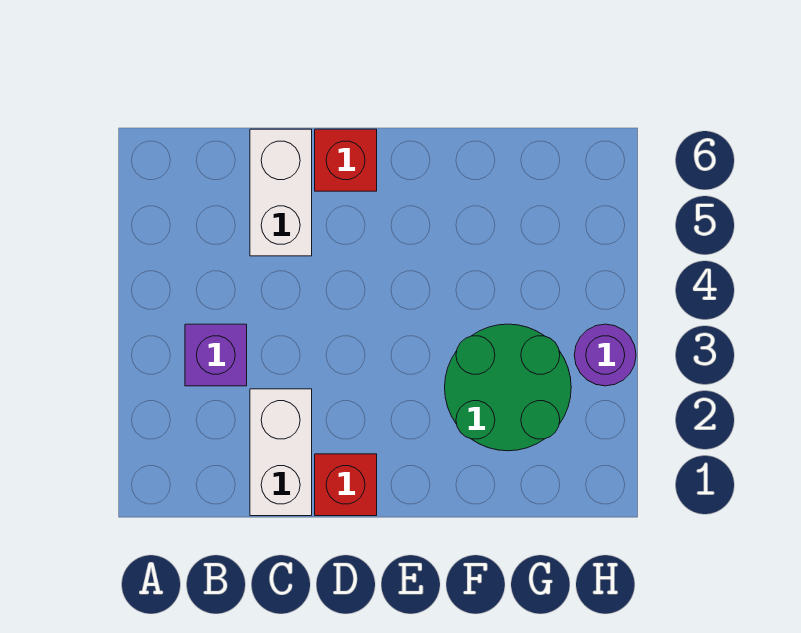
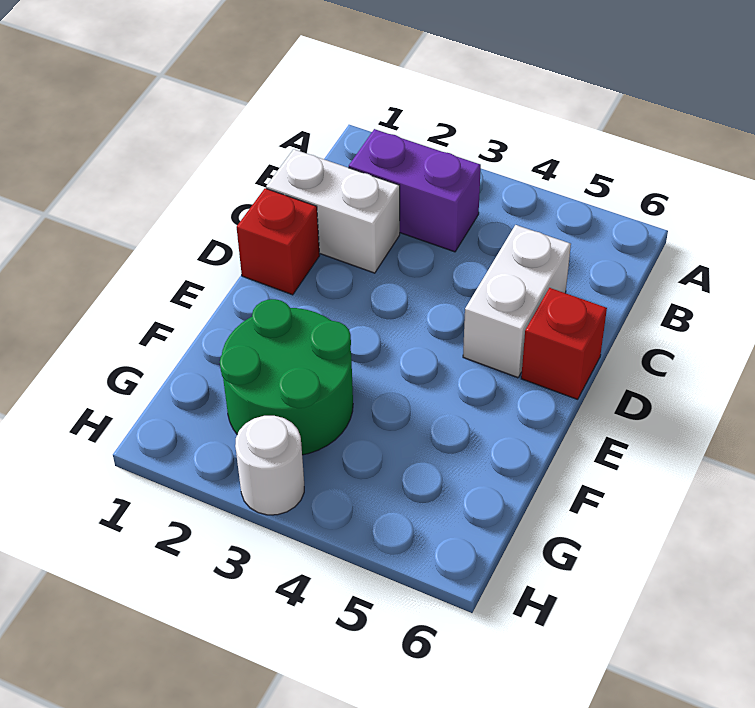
purple 1x1 brick [185,324,247,386] -> purple 1x2 brick [349,129,481,252]
white 1x2 brick [250,129,312,256] -> white 1x2 brick turned to [463,225,571,378]
purple 1x1 round brick [574,324,636,386] -> white 1x1 round brick [235,416,304,515]

